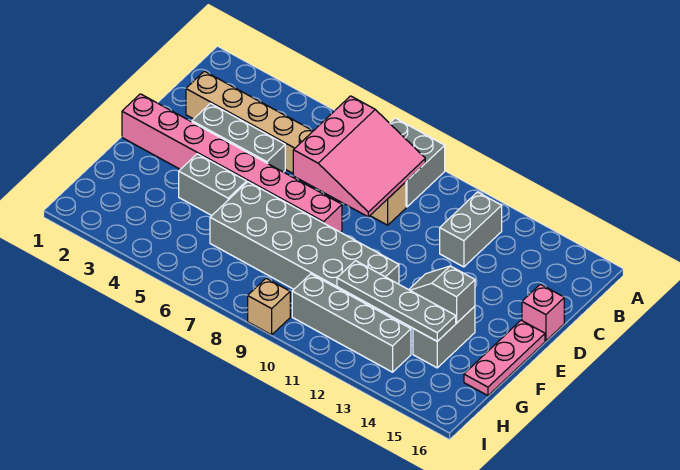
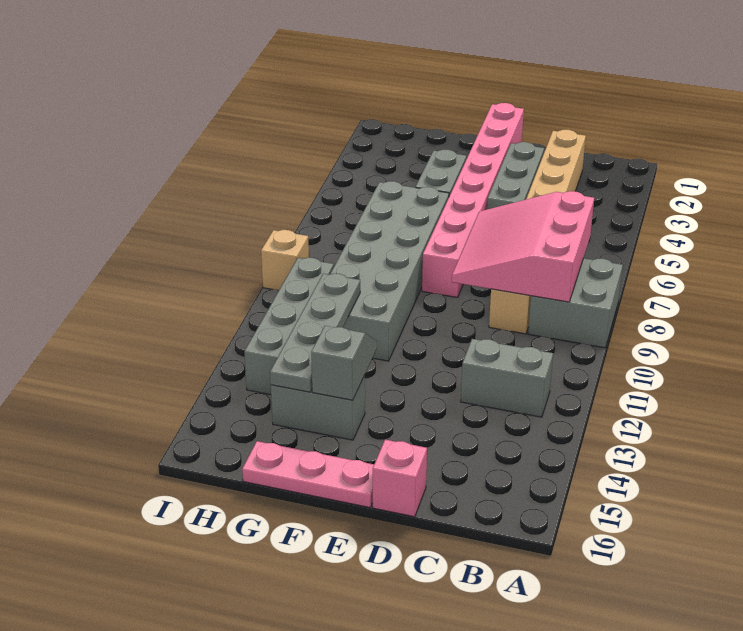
pink 3x3 slope [293,96,425,217] -> pink 3x3 slope turned to [452,191,594,302]

